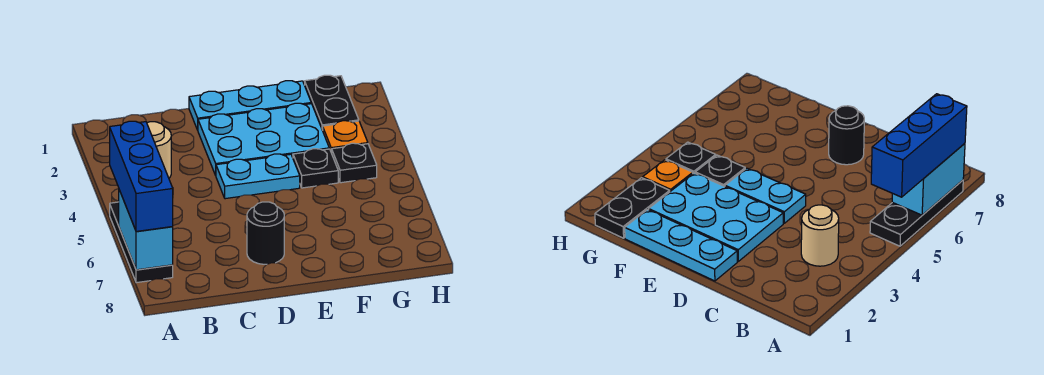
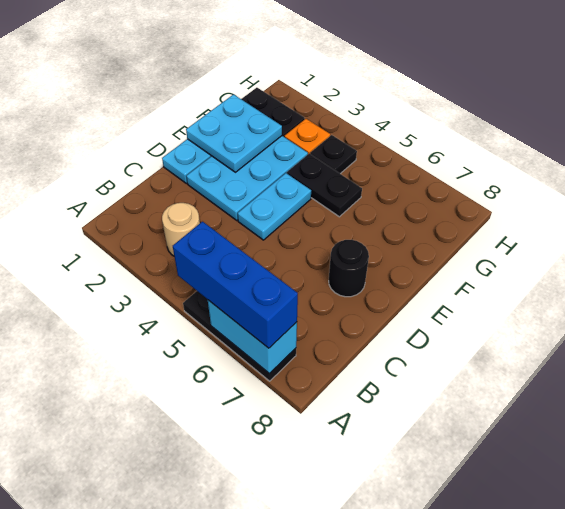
none -> cyan 2x2 plate [186,95,282,172]
black 1x1 plate [293,149,338,188] -> black 1x2 plate [287,154,362,217]

